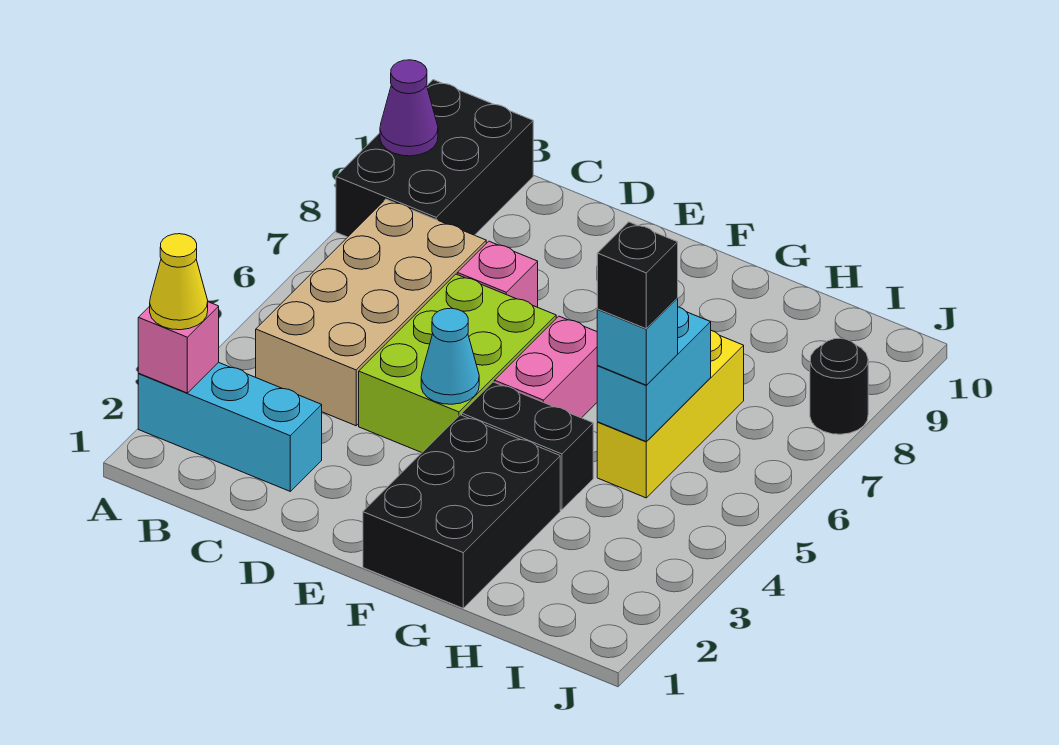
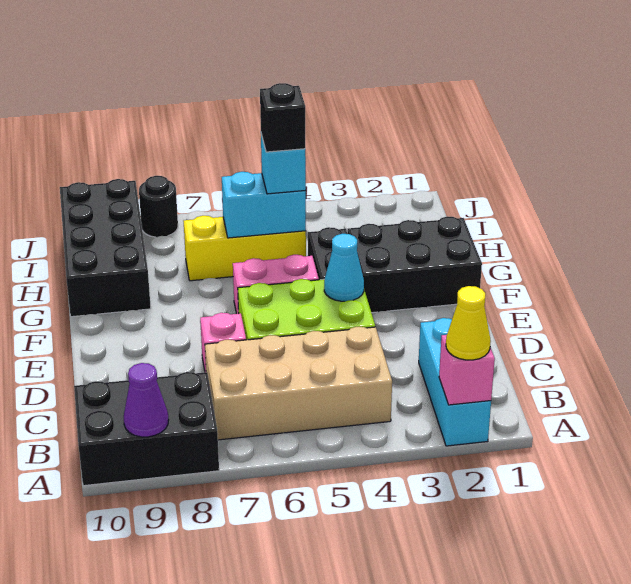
none -> black 2x4 brick [60,179,151,317]

